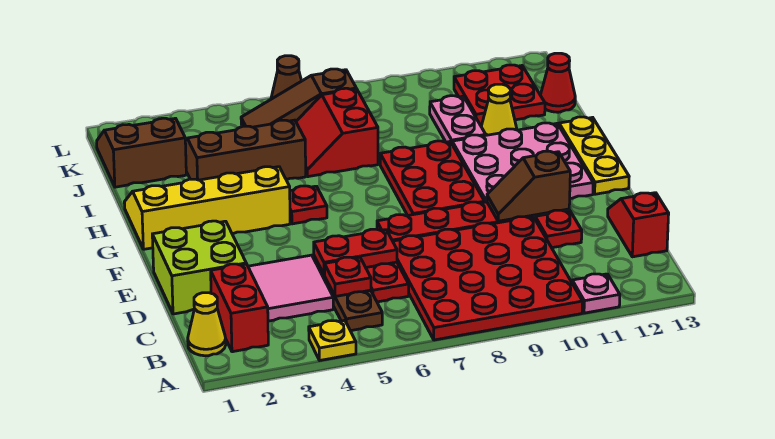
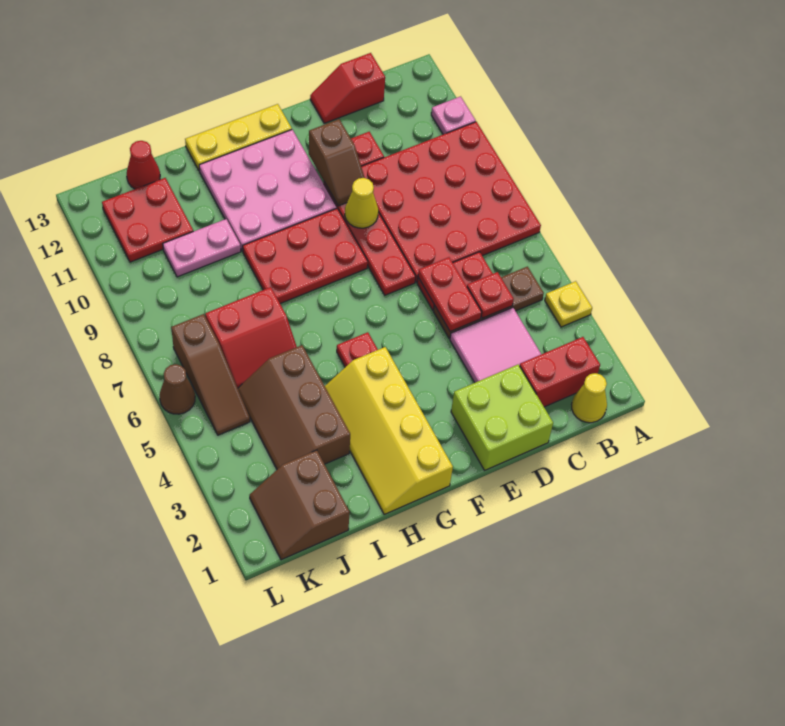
yellow 1x1 cone [481,84,517,135] -> yellow 1x1 cone moved to [345,178,378,228]

